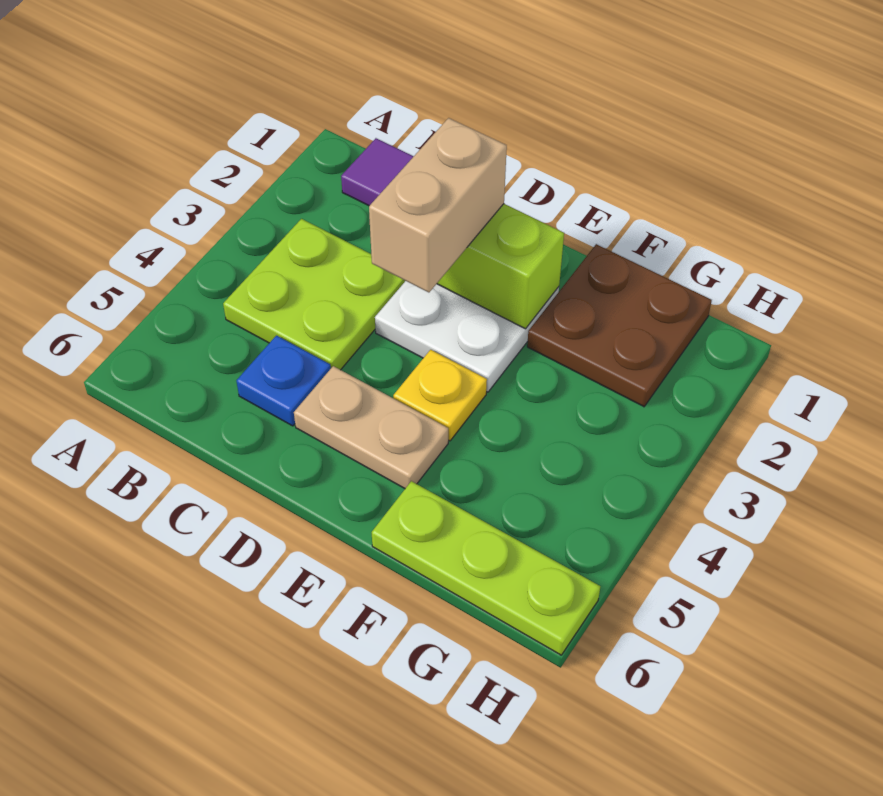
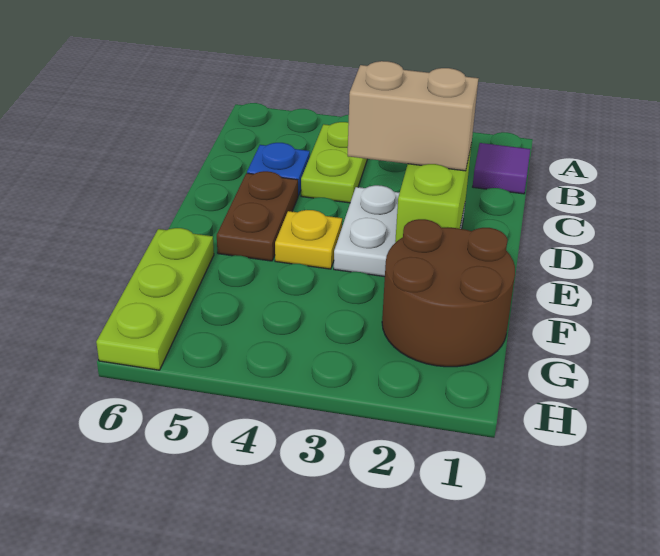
lime 2x2 plate [223,219,405,370] -> lime 1x2 plate [301,122,367,203]
tan 1x2 plate [294,366,448,488] -> brown 1x2 plate [217,171,298,261]
brown 2x2 plate [527,244,712,407] -> brown 2x2 round brick [382,219,515,367]

